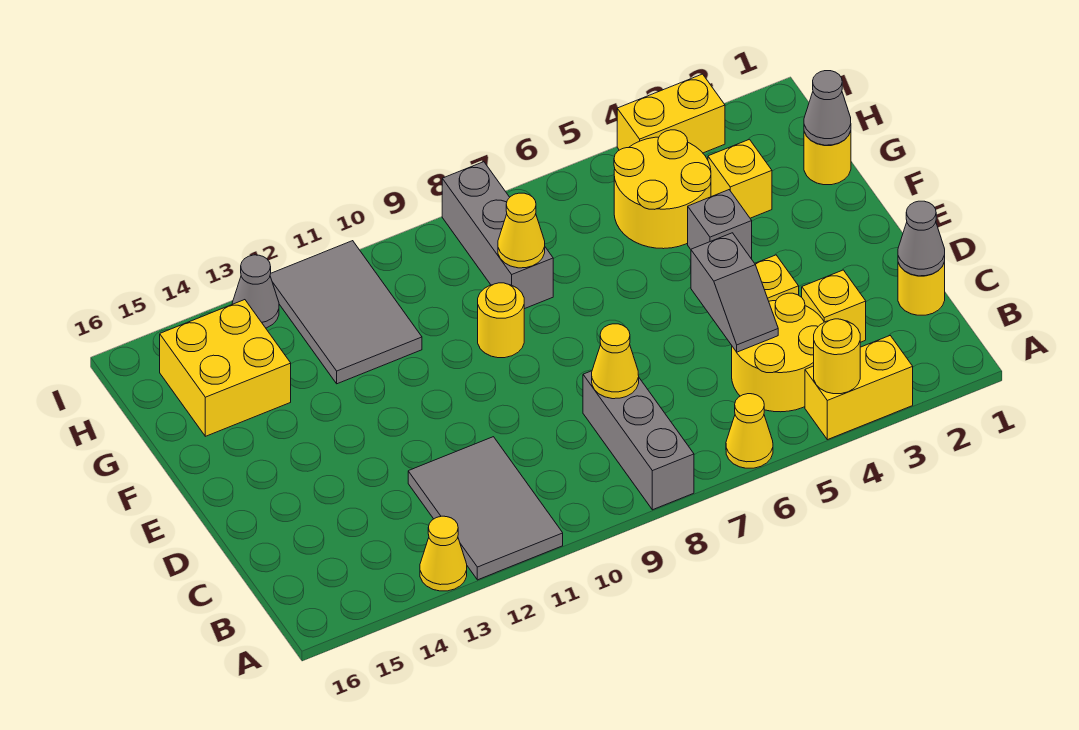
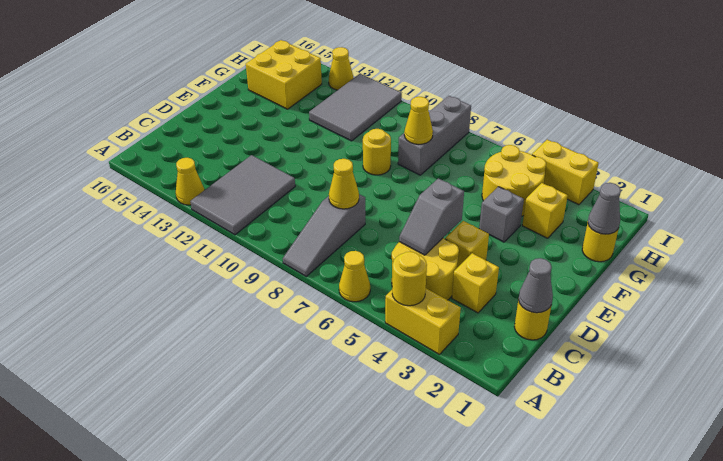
grey 1x3 brick [583,371,694,510] -> grey 1x3 slope [283,194,365,276]
grey 1x1 cone [232,255,279,328] -> yellow 1x1 cone [329,47,354,90]

